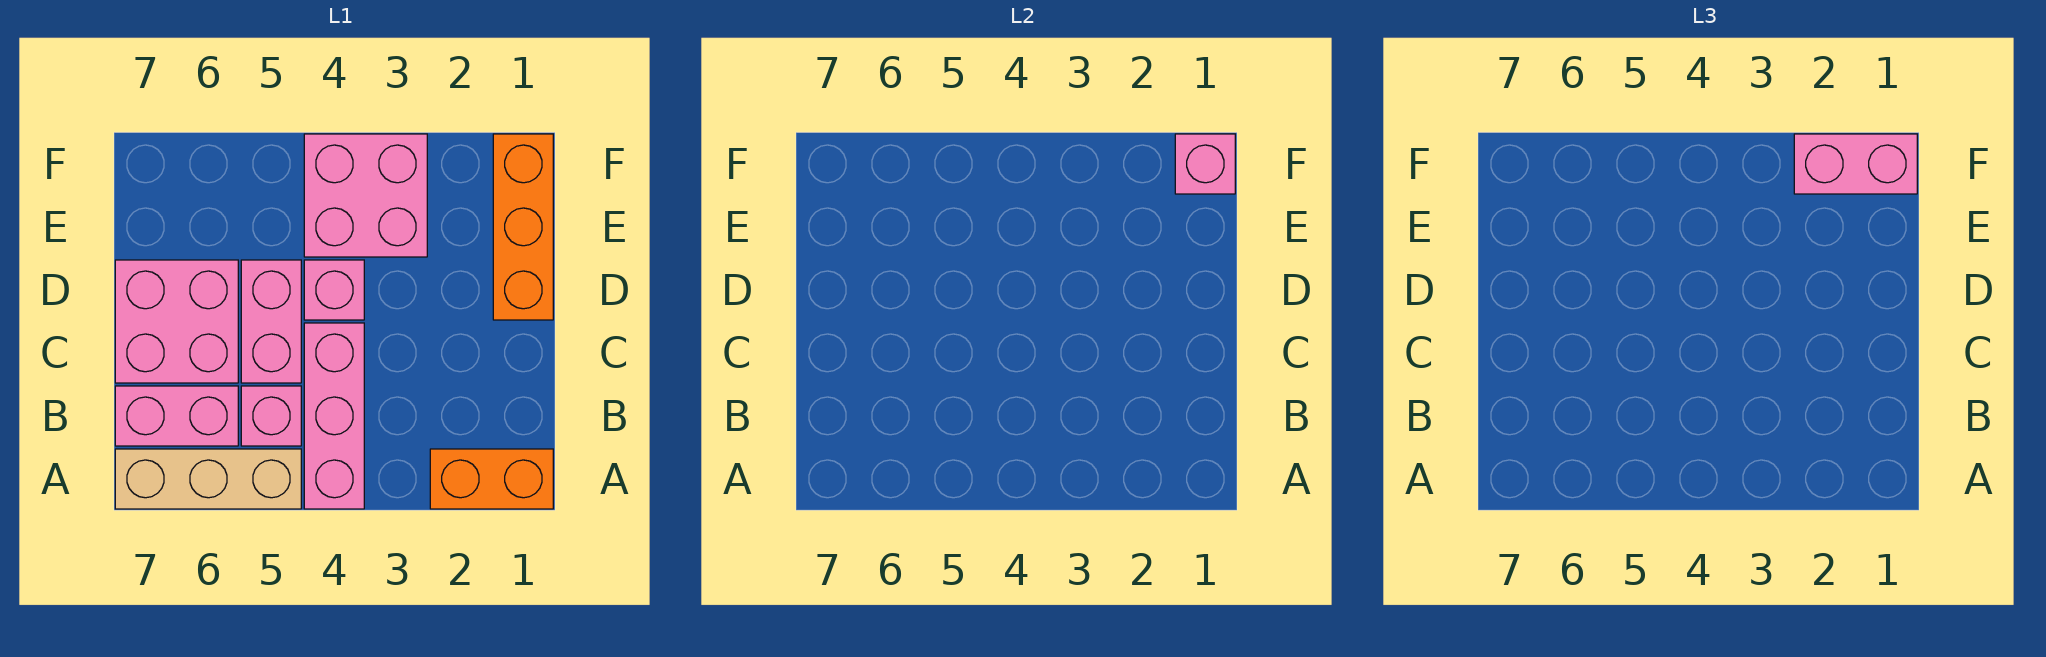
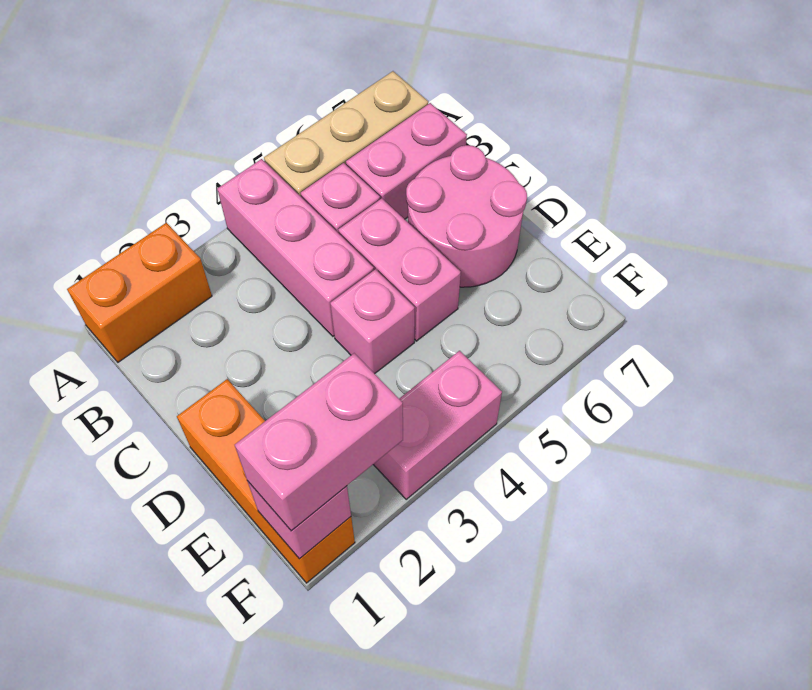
pink 2x2 brick [115,260,238,383] -> pink 2x2 round brick [406,145,527,287]
pink 2x2 brick [304,134,427,257] -> pink 1x2 brick [373,351,502,499]

